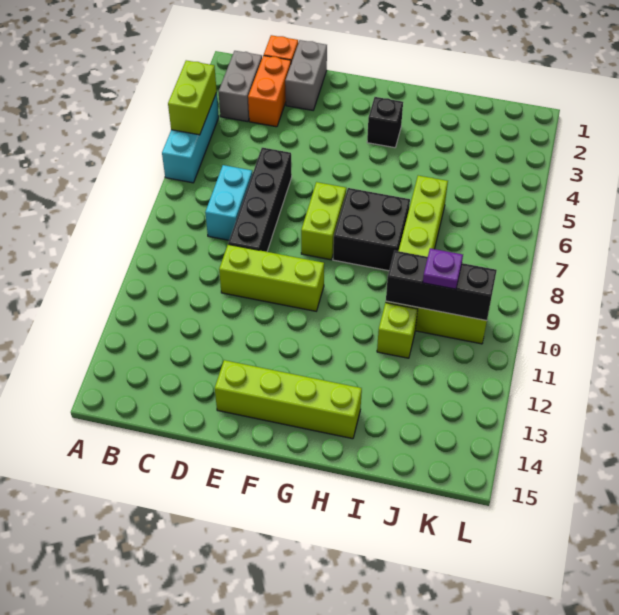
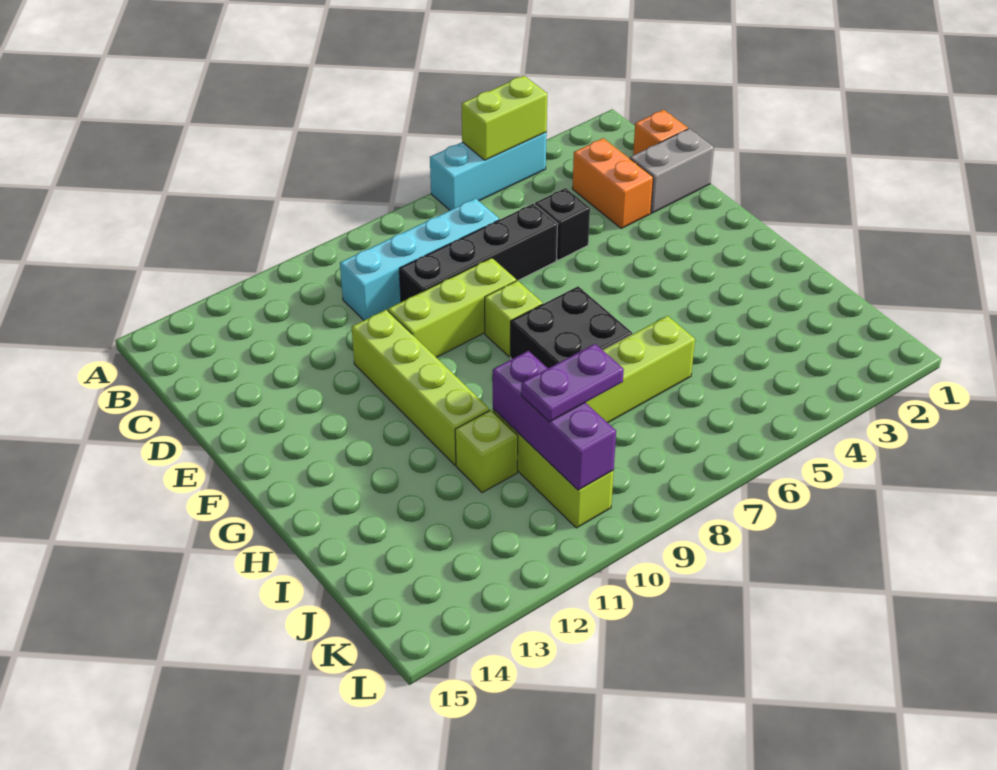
grey 1x2 brick [219,51,262,122] -> none
orange 1x2 brick [248,56,291,127] -> orange 1x2 brick turned to [572,138,653,228]
cyan 1x2 brick [205,165,252,240] -> cyan 1x4 brick [340,198,499,320]
lime 1x3 brick [219,244,324,311] -> lime 1x3 brick turned to [388,258,516,358]
lime 1x4 brick [215,360,362,439] -> lime 1x4 brick moved to [352,310,490,465]
lime 1x2 brick [301,182,346,260] -> lime 1x1 brick [485,281,543,357]
black 1x1 brick [367,97,403,148] -> black 1x1 brick moved to [535,188,590,260]
black 1x3 brick [386,251,497,321] -> purple 1x3 brick [493,351,616,490]
purple 1x1 plate [423,248,463,289] -> purple 1x2 plate [521,344,624,422]

